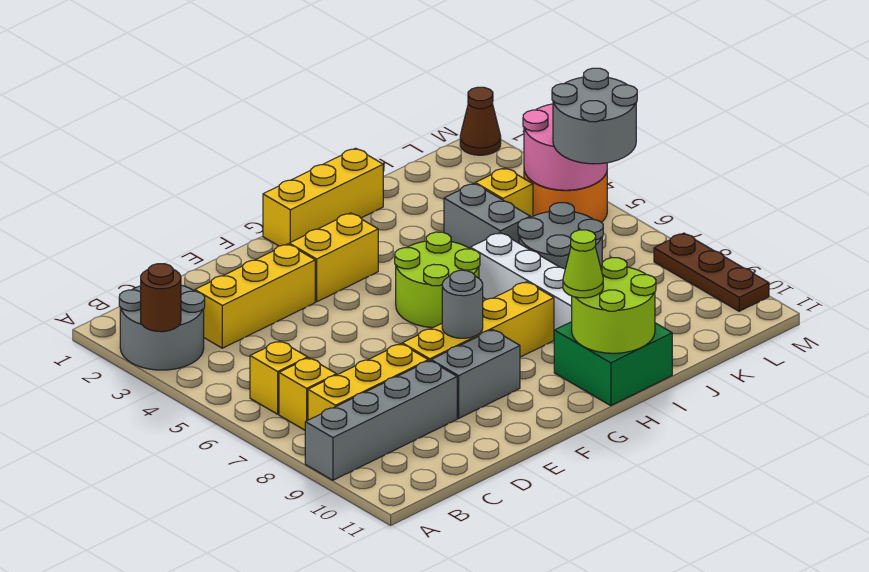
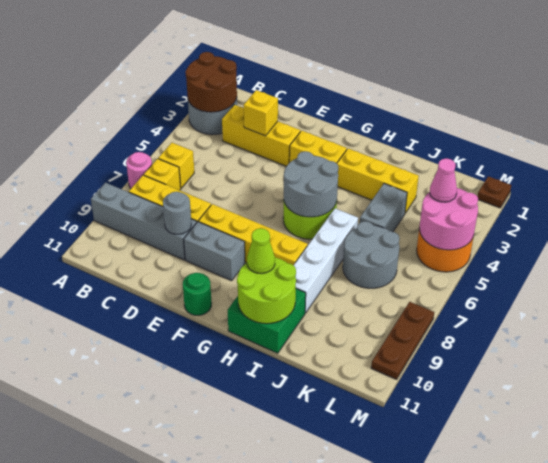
brown 1x1 round brick [141,264,181,332] -> brown 2x2 round brick [185,52,237,112]
none -> pink 1x1 round brick [126,152,152,188]
grey 1x1 round brick [442,270,483,338] -> grey 1x1 round brick moved to [163,192,191,234]
none -> green 1x1 round brick [183,273,212,315]
yellow 1x3 brick [263,148,383,246] -> yellow 1x3 brick moved to [337,148,419,213]
yellow 1x1 brick [475,168,533,218] -> yellow 1x1 brick moved to [244,90,278,136]
none -> pink 1x1 cone [430,158,457,202]
grey 2x2 round brick [552,68,637,164] -> grey 2x2 round brick moved to [284,151,338,217]
brown 1x1 cone [460,87,501,155] -> brown 1x1 plate [477,176,511,208]

